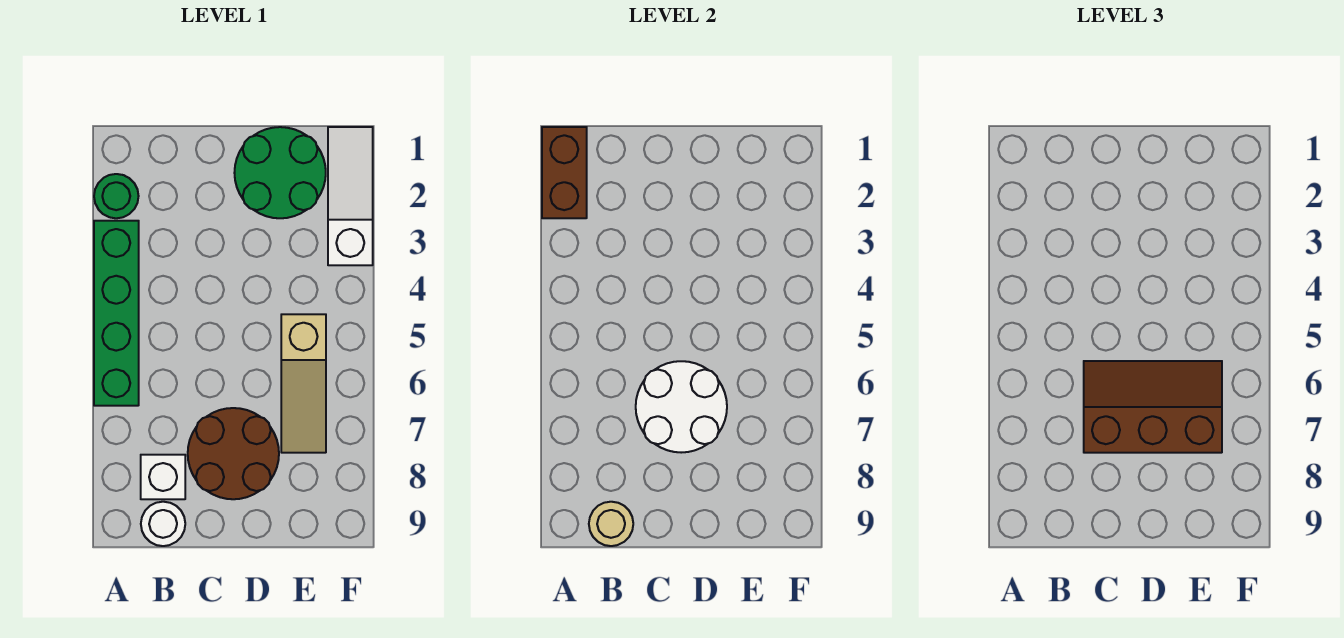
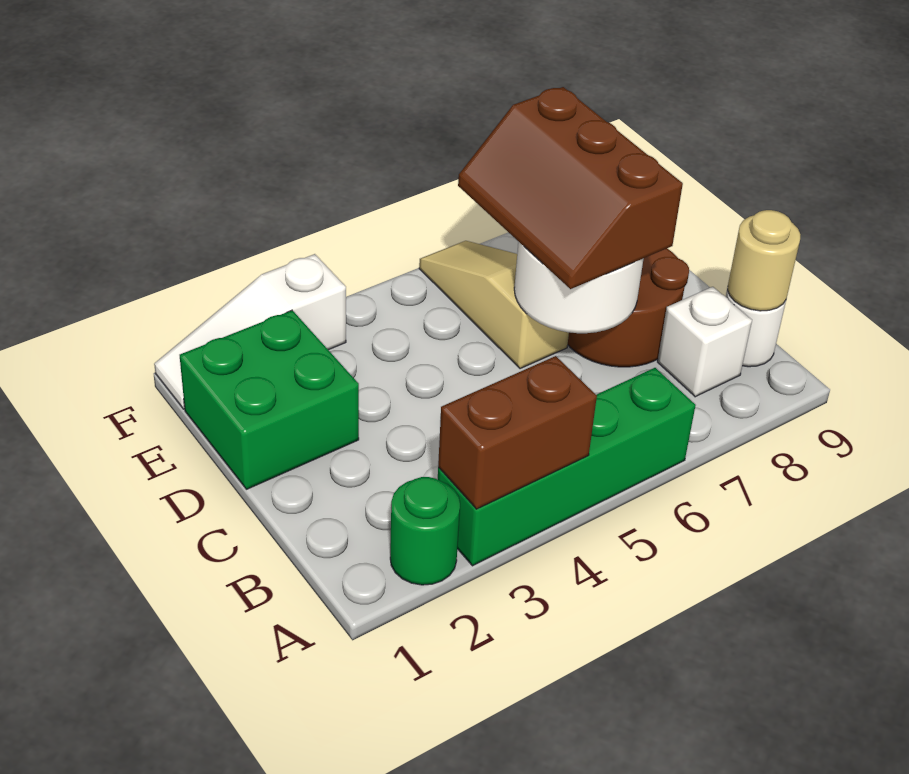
brown 1x2 brick [542,127,587,218] -> brown 1x2 brick moved to [438,356,597,509]
green 2x2 round brick [234,127,326,218] -> green 2x2 brick [180,310,359,489]
tan 1x3 slope [281,314,326,453] -> tan 1x3 slope turned to [419,241,569,369]

